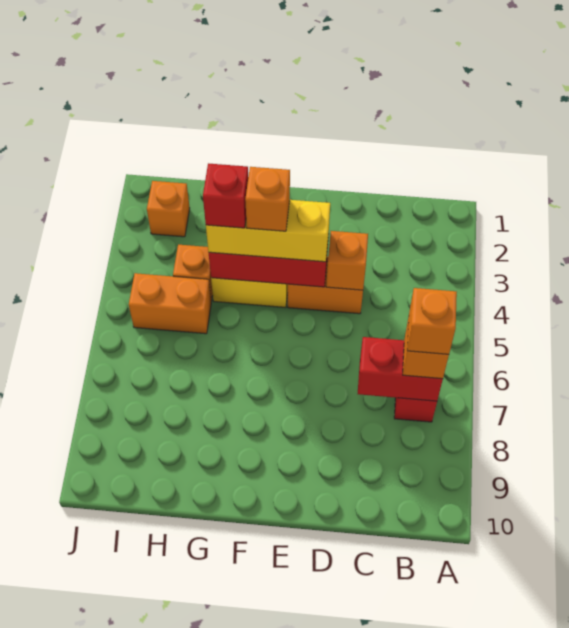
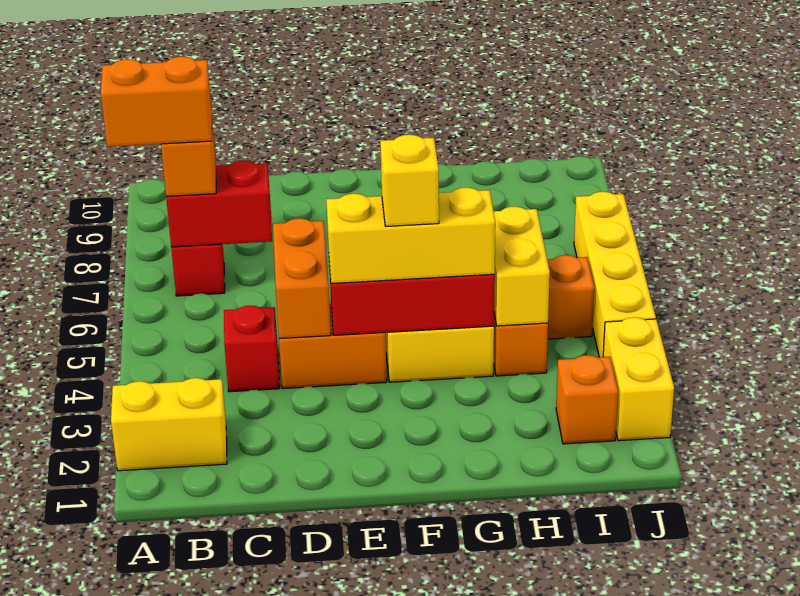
none -> yellow 1x2 brick [111,378,227,471]
orange 1x1 brick [407,288,457,354] -> orange 1x2 brick [101,56,212,147]
orange 1x1 brick [326,231,368,290] -> orange 1x2 brick [273,218,331,339]
orange 1x1 brick [245,167,290,231] -> yellow 1x1 brick [380,135,439,226]
red 1x1 brick [203,163,248,228] -> red 1x1 brick moved to [224,306,280,392]
none -> yellow 1x2 brick [494,207,550,326]
none -> yellow 1x2 brick [603,317,674,441]
none -> yellow 1x4 brick [574,192,656,357]

